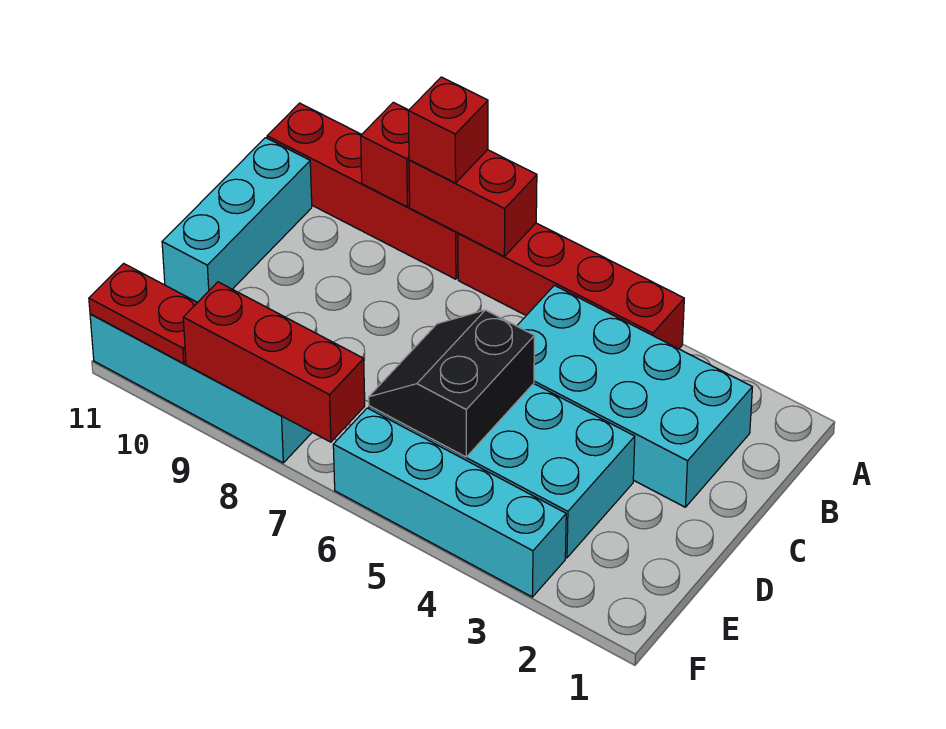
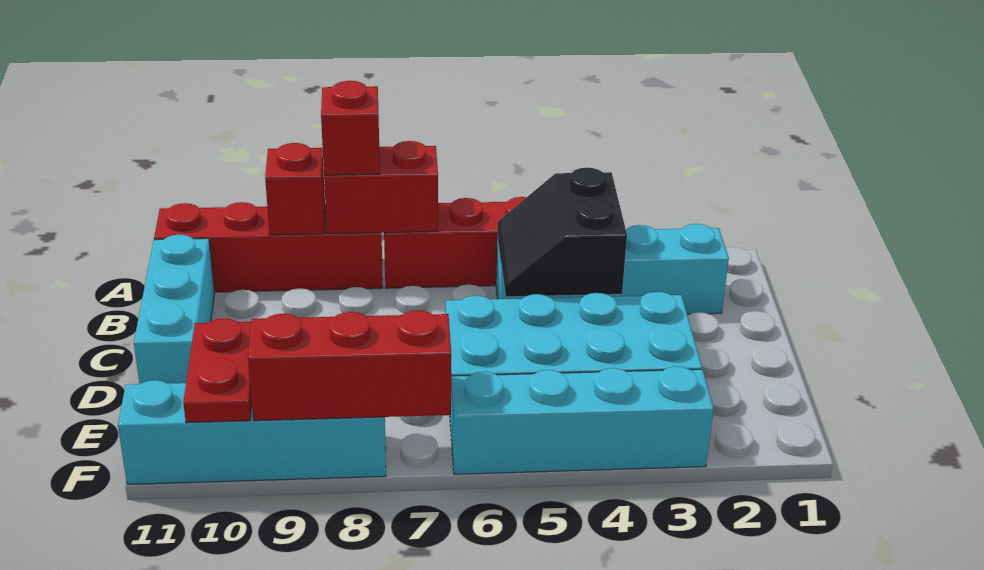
cyan 2x4 brick [517,285,752,507] -> cyan 1x4 brick [496,224,729,314]
black 2x2 slope [369,310,535,457] -> black 2x2 slope moved to [498,168,627,297]
red 1x2 plate [89,263,198,363] -> red 1x2 plate turned to [183,318,252,423]

